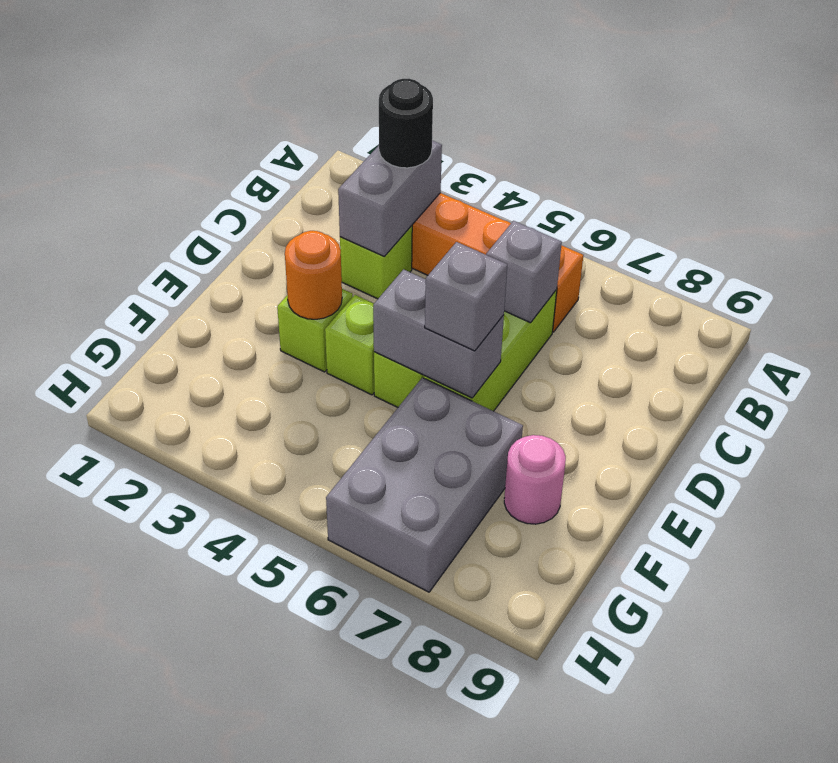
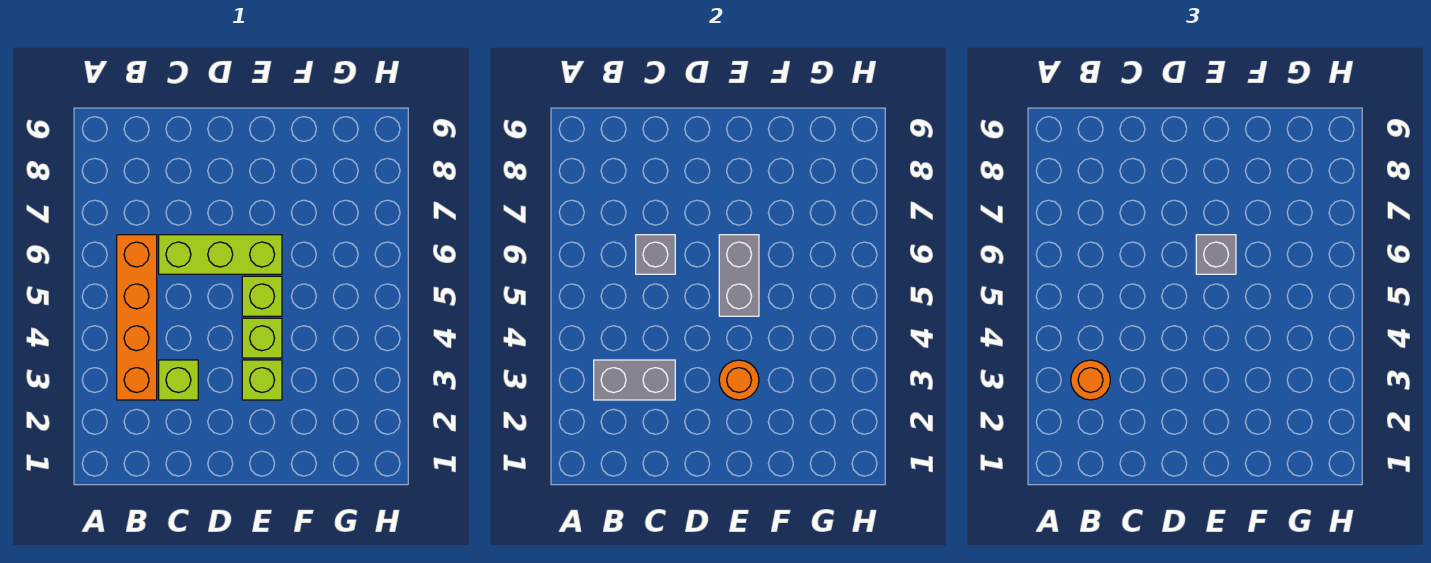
black 1x1 round brick [379,79,433,168] -> orange 1x1 round brick [1071,360,1110,400]
grey 2x3 brick [326,378,523,592] -> none
pink 1x1 round brick [504,435,566,524] -> none

